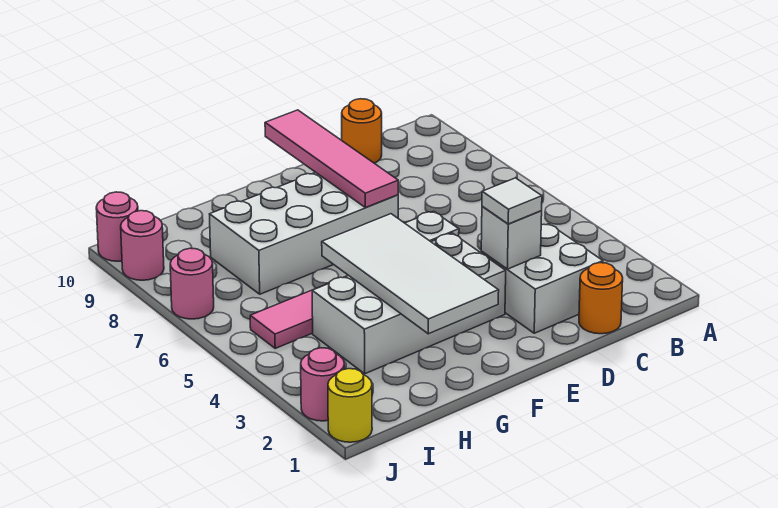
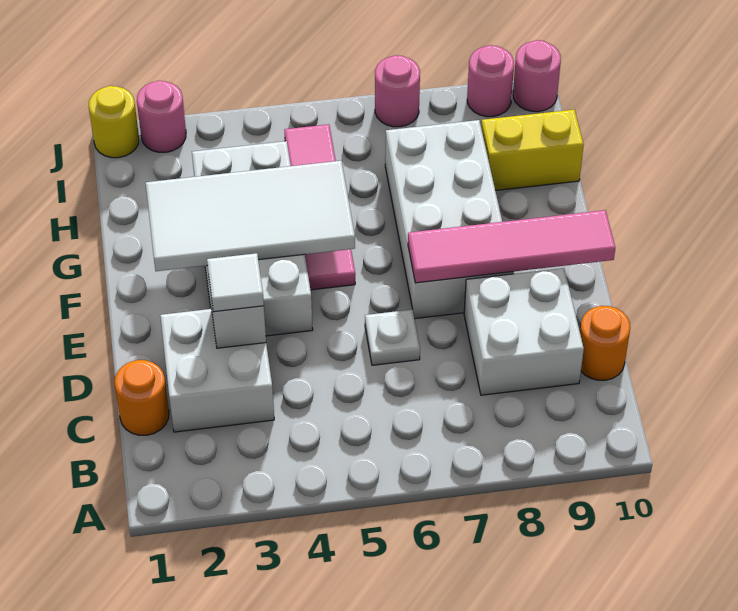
none -> white 2x2 brick [464,268,584,395]
none -> yellow 1x2 brick [481,110,584,191]

